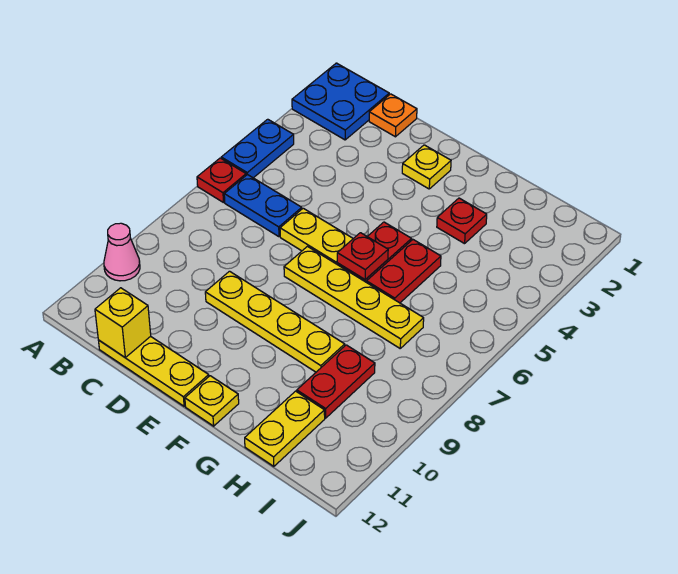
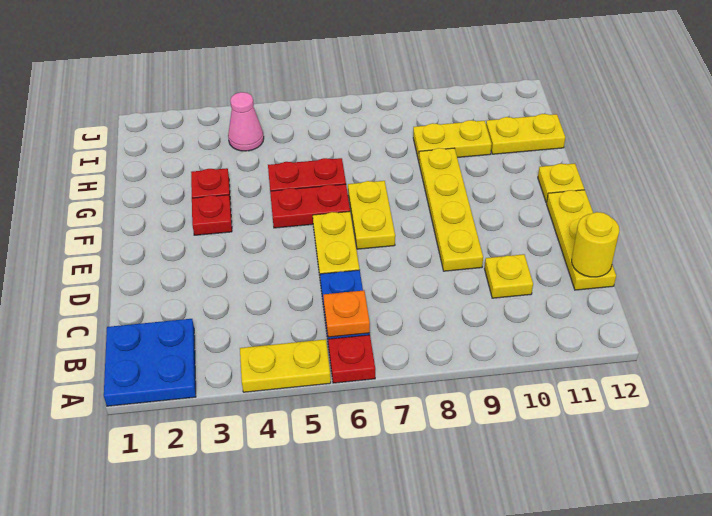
blue 1x2 plate [221,119,294,178] -> yellow 1x2 plate [240,339,331,392]
pink 1x1 cone [104,223,140,281] -> pink 1x1 cone moved to [228,92,264,151]
orange 1x1 plate [369,94,417,137] -> orange 1x1 plate moved to [323,290,370,337]
yellow 1x1 brick [95,288,151,357] -> yellow 1x1 round brick [572,212,620,277]
yellow 1x1 plate [402,145,451,189] -> yellow 1x1 plate moved to [485,254,533,298]
yellow 1x4 plate [284,246,424,348] -> yellow 1x2 plate [348,181,395,249]
red 1x1 plate [337,233,388,279] -> red 1x1 plate moved to [192,195,232,235]
red 1x2 plate [297,345,375,418] -> yellow 1x2 plate [413,120,492,160]

